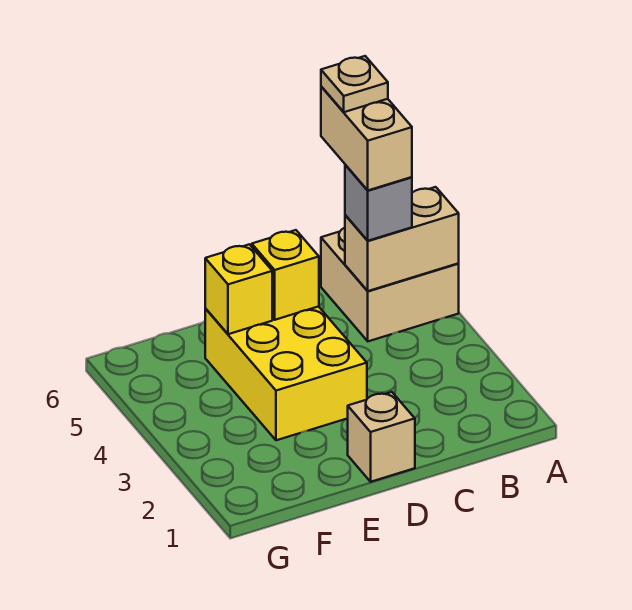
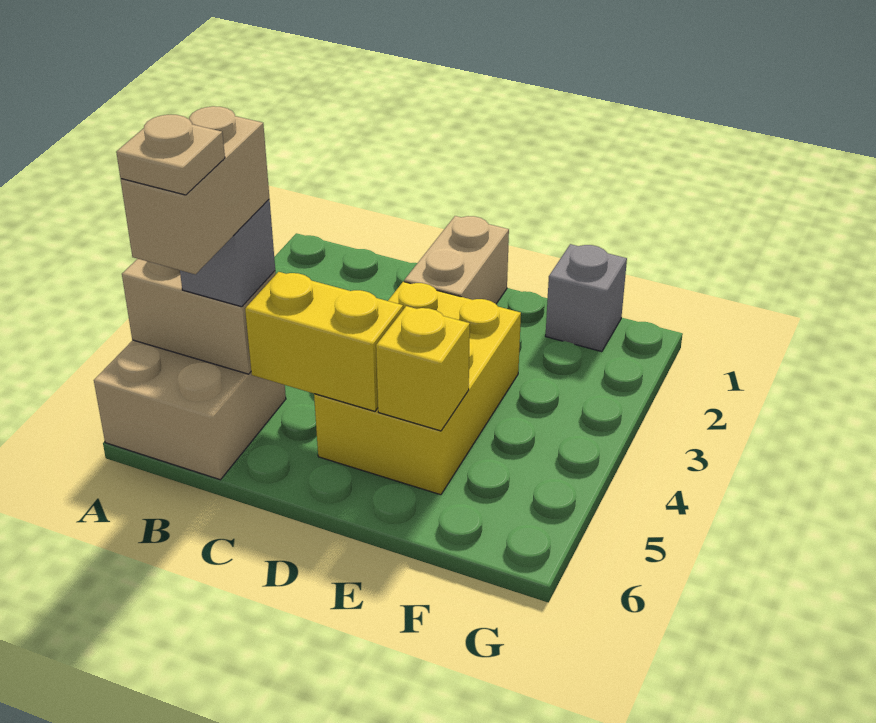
tan 1x1 brick [348,392,415,482] -> tan 1x2 brick [404,216,509,304]
yellow 1x1 brick [252,230,319,320] -> yellow 1x2 brick [245,272,403,411]
none -> grey 1x1 brick [546,244,627,352]

